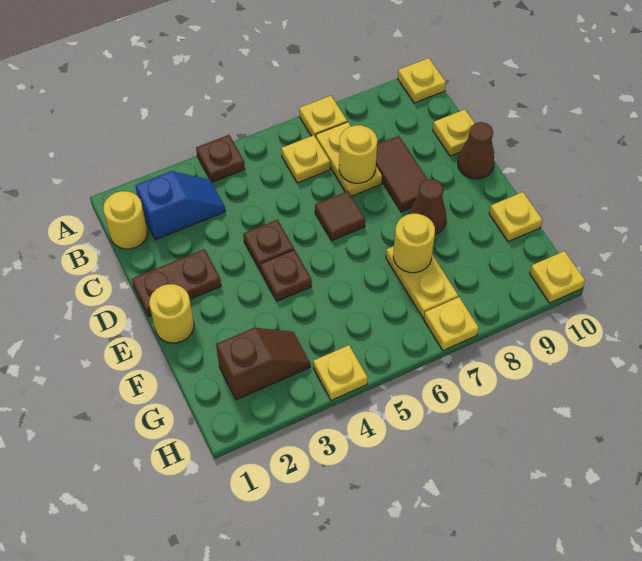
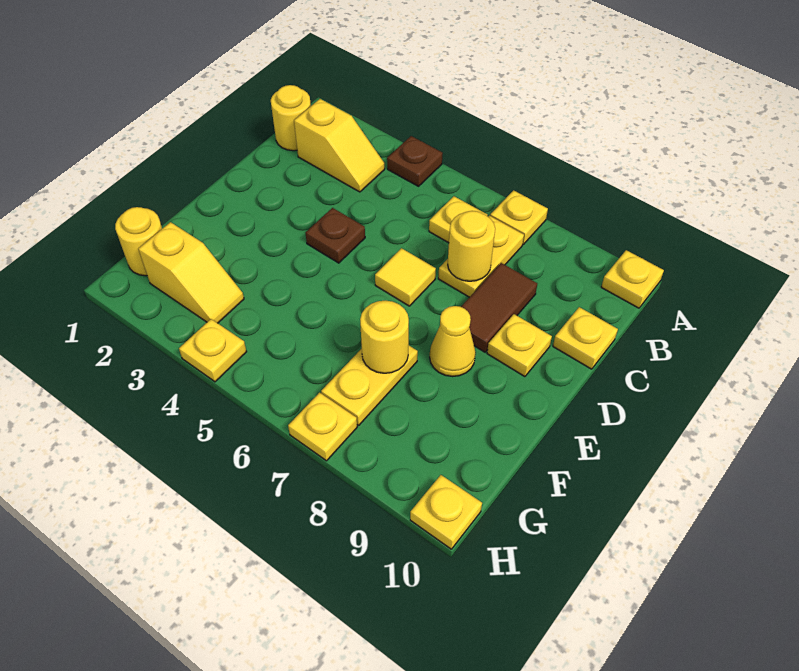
blue 1x2 slope [135,171,225,240] -> yellow 1x2 slope [294,99,385,192]
brown 1x2 plate [132,249,221,317] -> none
brown 1x1 tile [315,191,365,241] -> yellow 1x1 tile [375,248,436,306]
brown 1x1 cone [458,122,495,179] -> none
yellow 1x1 round brick [149,284,194,343] -> yellow 1x1 round brick moved to [115,207,162,276]
brown 1x1 plate [260,250,312,301] -> none
brown 1x1 cone [409,179,446,235] -> yellow 1x1 cone [430,306,476,376]
yellow 1x1 plate [489,192,542,242] -> yellow 1x1 plate moved to [487,314,552,377]
brown 1x2 slope [216,328,311,400] -> yellow 1x2 slope [138,222,244,323]

